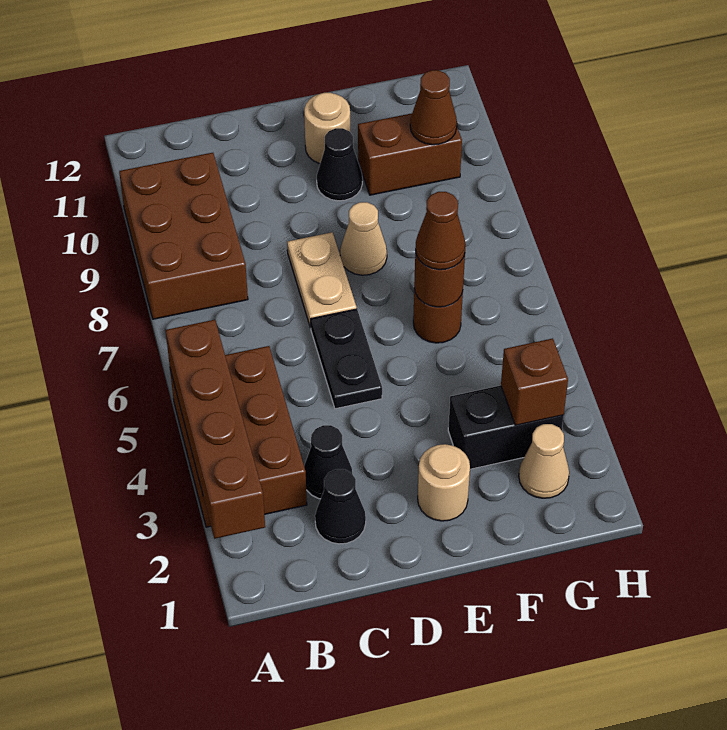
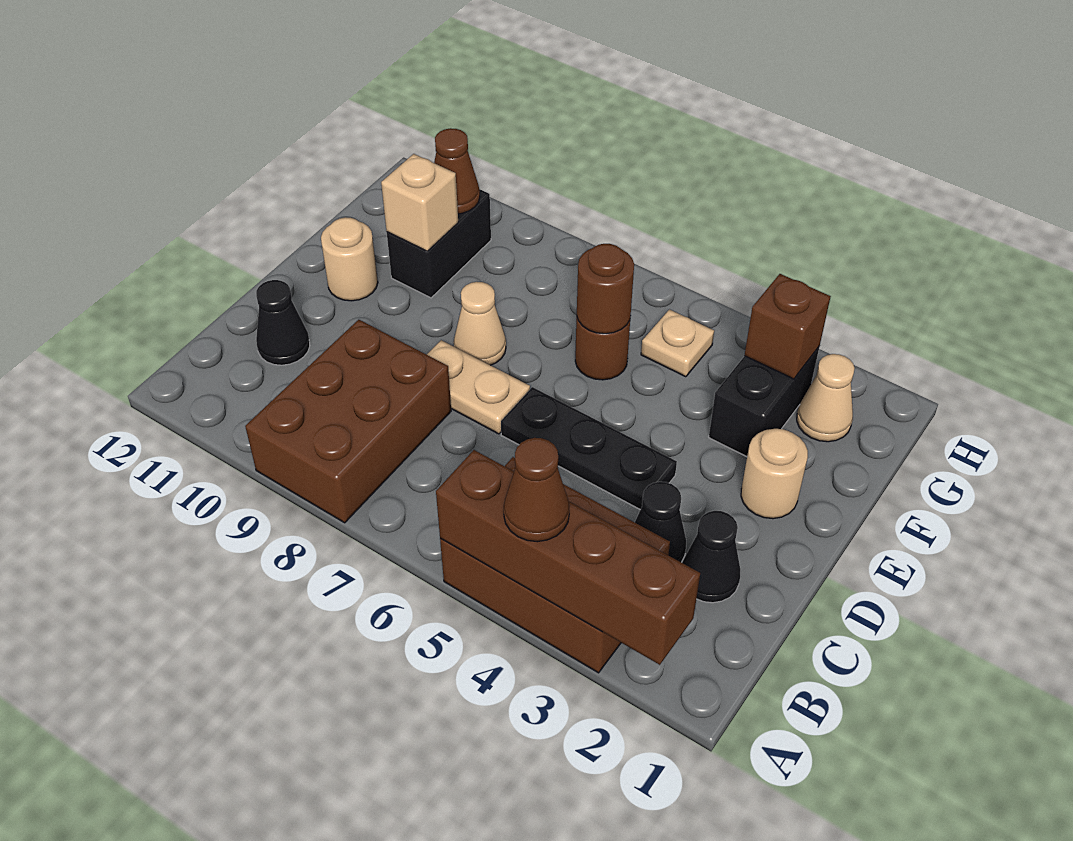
brown 2x3 brick [119,153,248,319] -> brown 2x3 brick turned to [245,320,451,523]
black 1x2 plate [311,309,382,409] -> black 1x3 plate [501,387,677,510]
black 1x1 cone [317,128,362,201] -> black 1x1 cone moved to [256,280,310,365]
brown 1x1 cone [415,192,466,270] -> brown 1x1 cone moved to [504,438,569,542]
brown 1x2 brick [358,113,462,195] -> black 1x2 brick [387,189,491,298]
none -> tan 1x1 brick [381,154,458,251]
none -> tan 1x1 plate [641,310,714,377]

